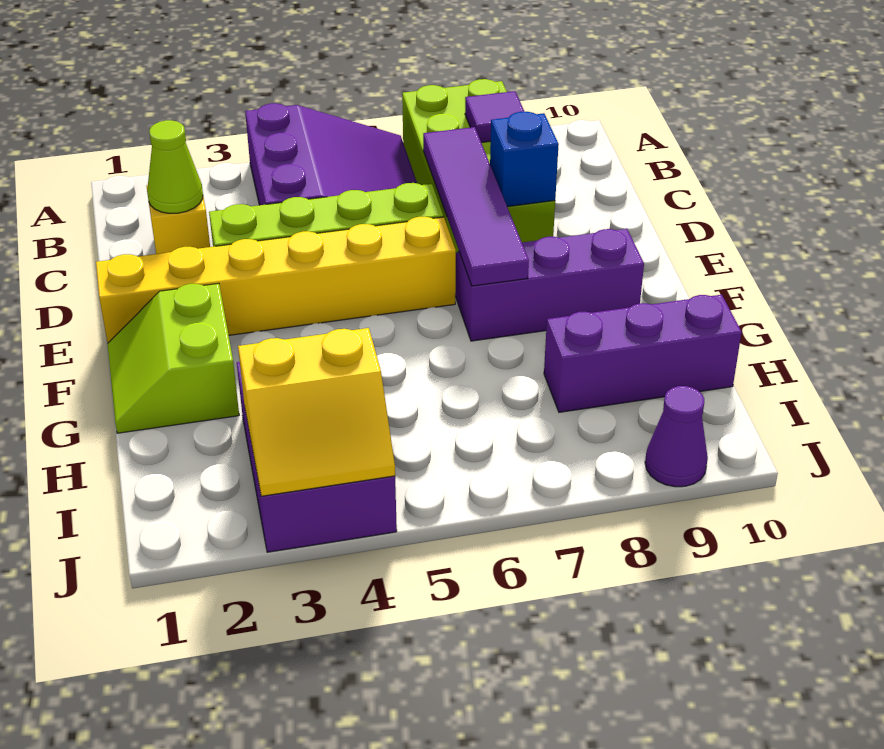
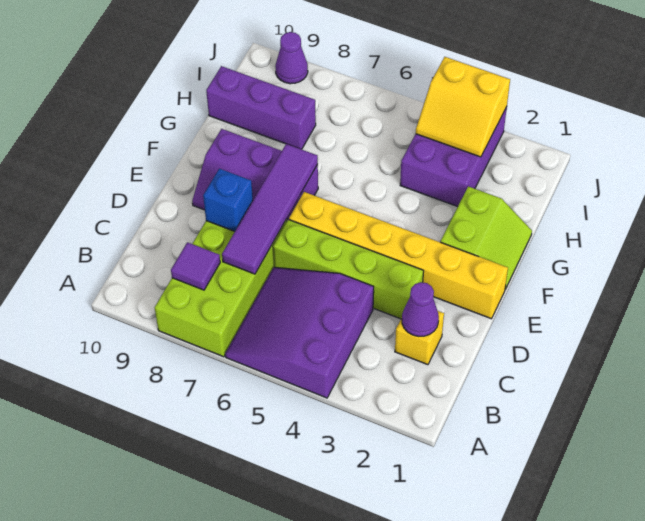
lime 1x1 cone [147,120,203,213] -> purple 1x1 cone [402,282,439,336]
yellow 2x2 slope [238,328,395,496] -> yellow 2x2 slope turned to [416,57,510,157]

